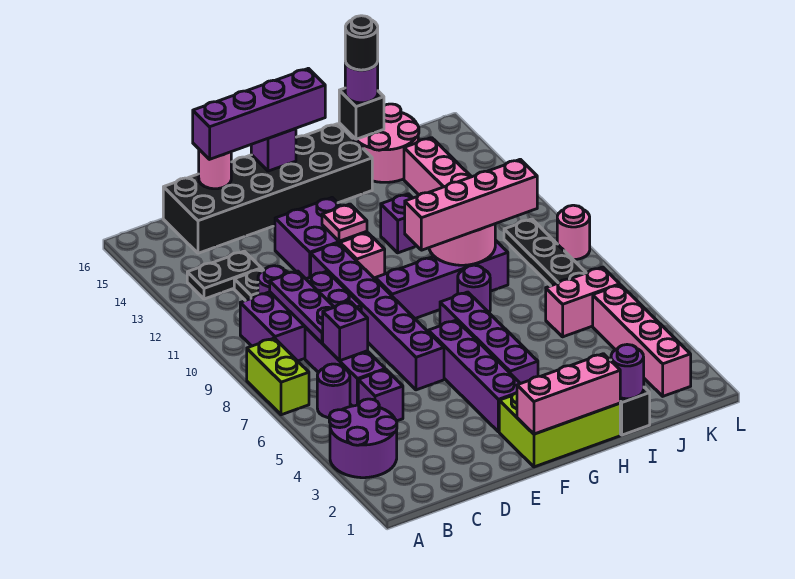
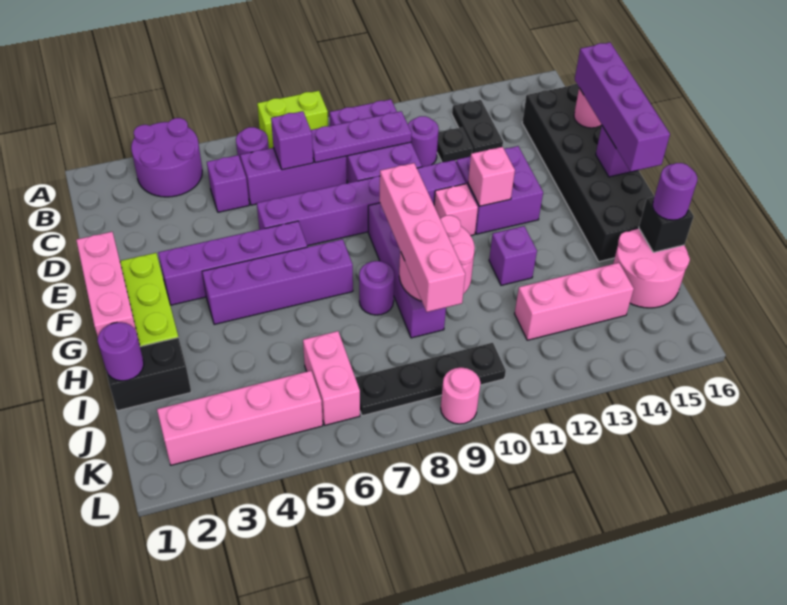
pink 1x1 plate [322,204,367,241] -> pink 1x1 brick [468,147,515,206]
black 1x1 round brick [345,16,378,70] -> none

